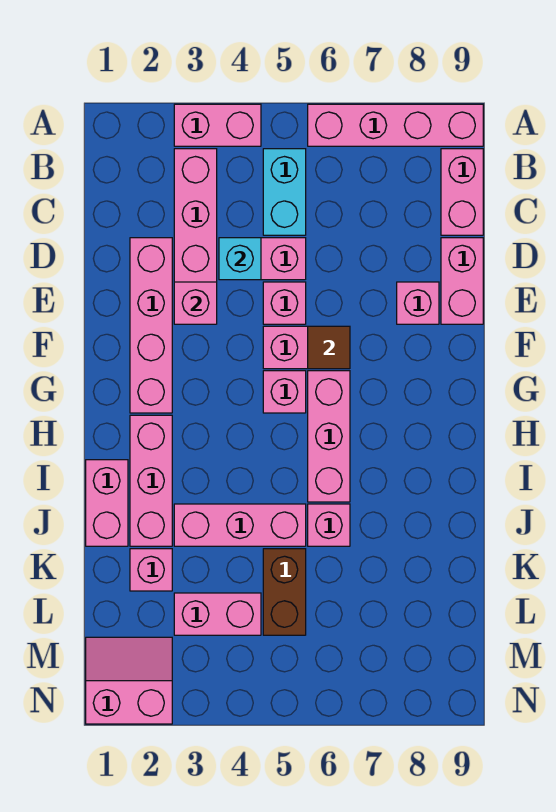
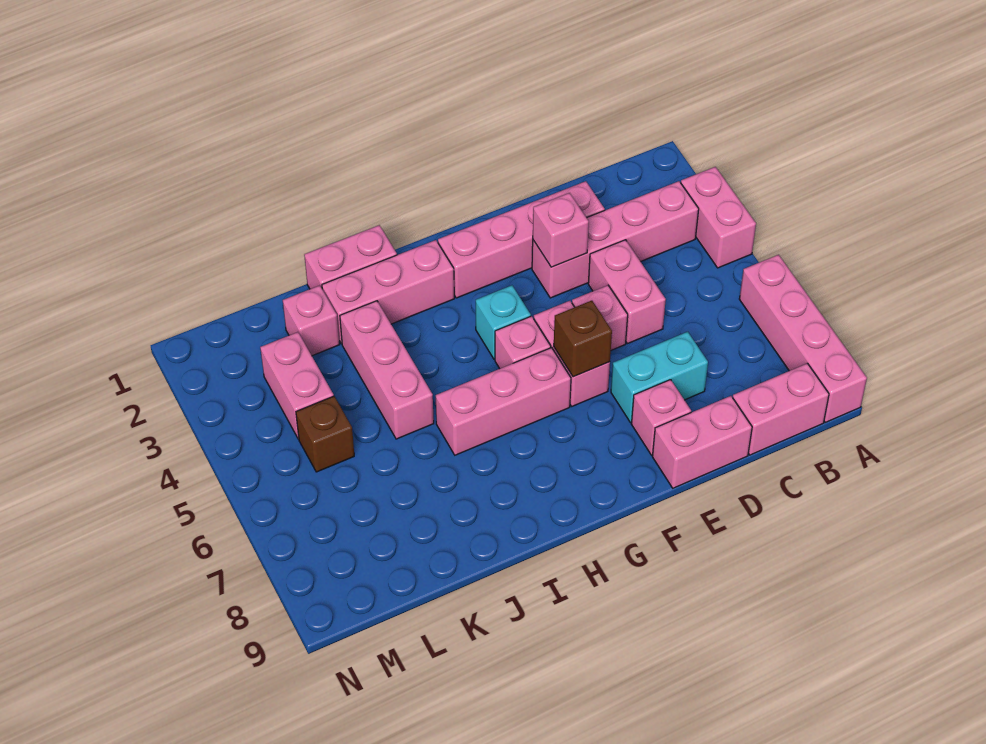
cyan 1x2 brick [263,149,306,235] -> cyan 1x2 brick moved to [611,332,708,423]
cyan 1x1 brick [219,238,261,280] -> cyan 1x1 brick moved to [476,285,531,359]
brown 1x1 tile [308,326,350,369] -> brown 1x1 brick [554,301,612,377]
pink 1x1 brick [308,504,350,546] -> none
brown 1x2 brick [263,549,306,635] -> brown 1x1 brick [296,396,354,472]
pink 2x2 slope [86,637,172,724] -> none

